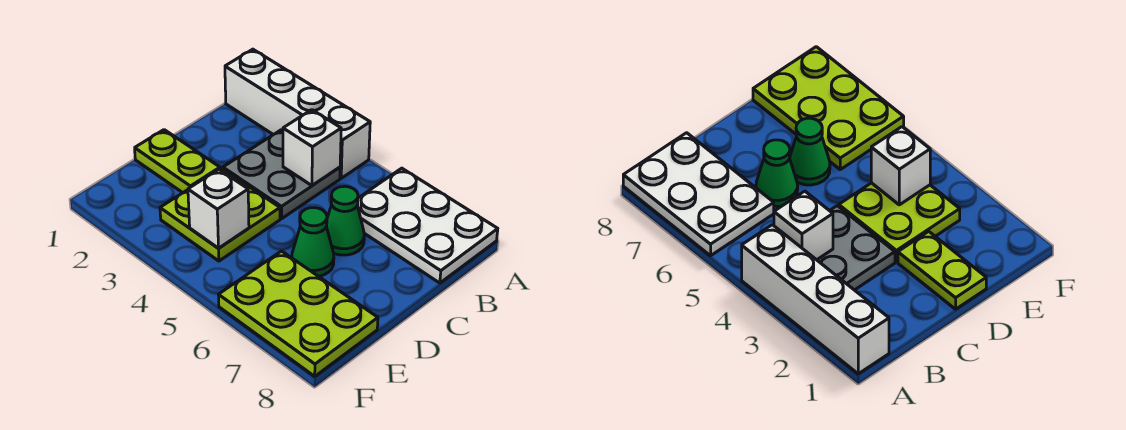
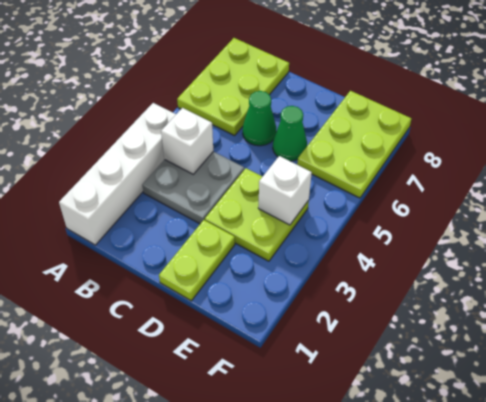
white 2x3 plate [357,168,498,283] -> lime 2x3 plate [177,38,289,136]

